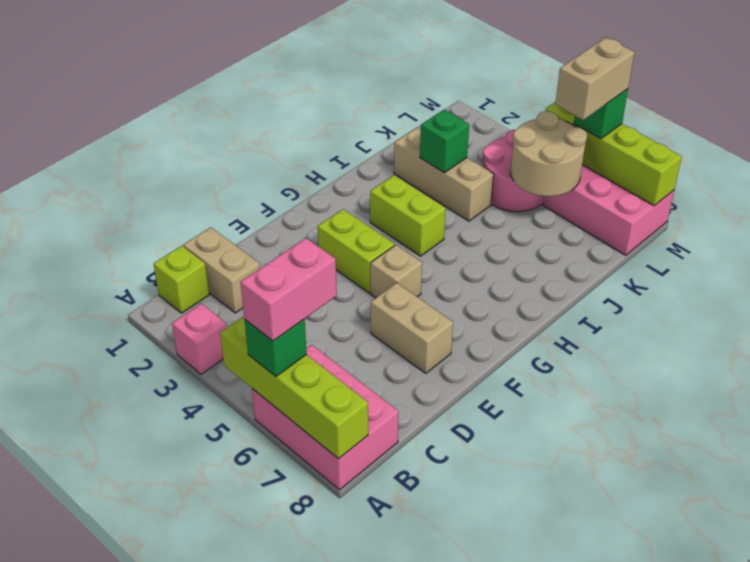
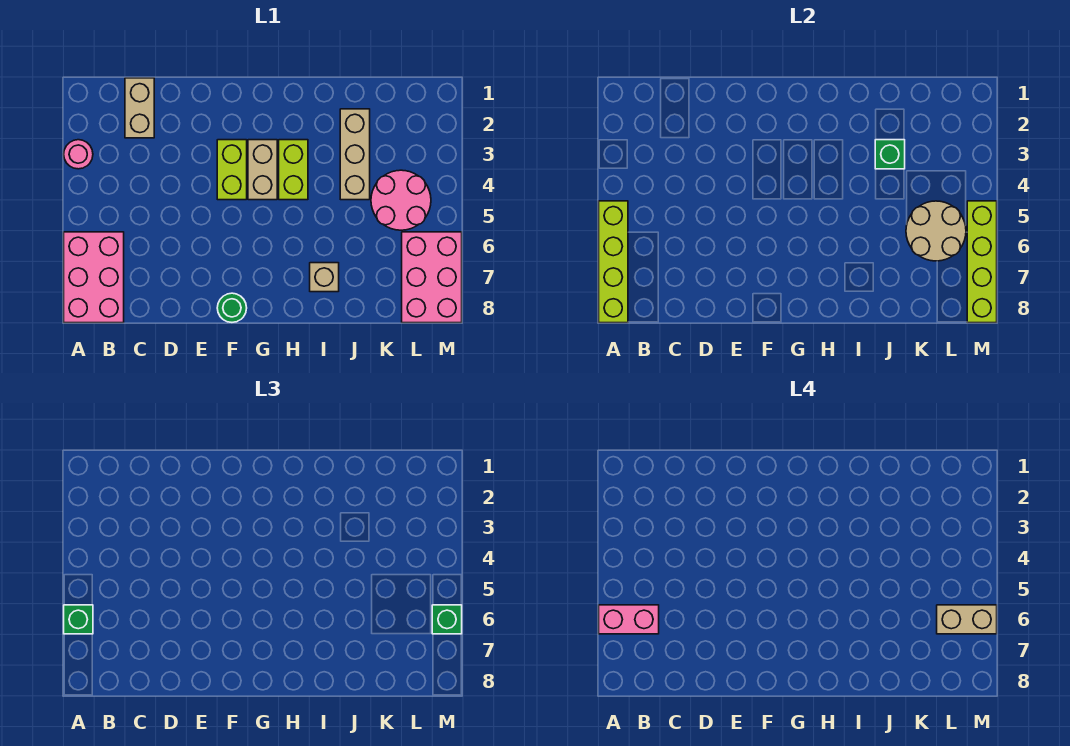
pink 1x1 brick [172,304,227,374] -> pink 1x1 round brick [64,140,93,169]
lime 1x1 brick [154,246,209,313] -> none
tan 1x2 brick [371,283,453,373] -> tan 1x2 brick moved to [248,140,277,200]
tan 1x1 brick [371,245,422,298] -> tan 1x1 brick moved to [310,263,339,292]
none -> green 1x1 round brick [217,293,247,322]

